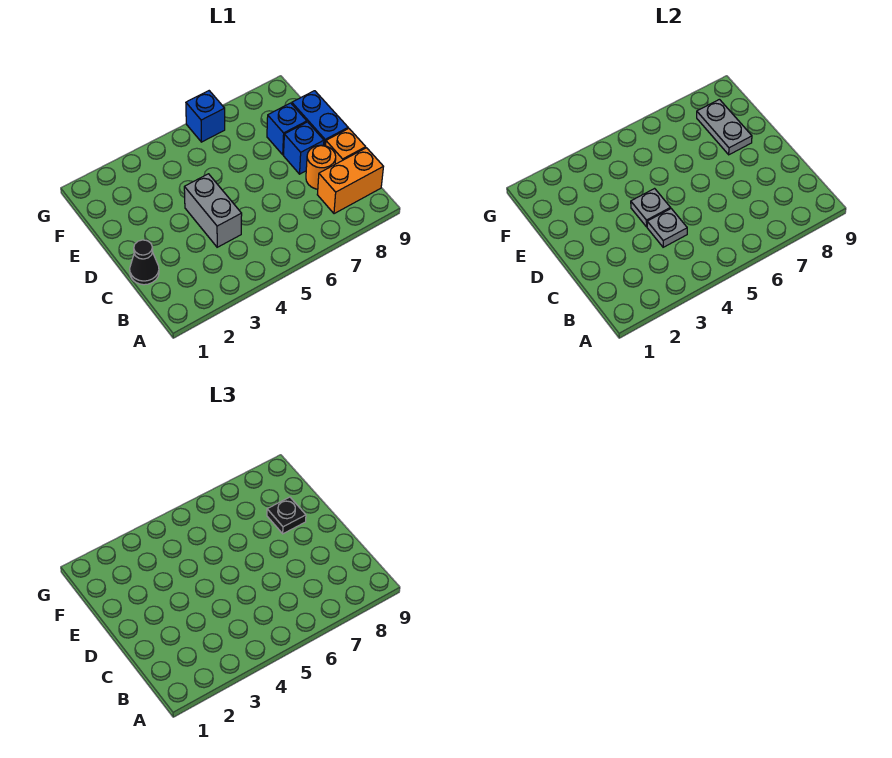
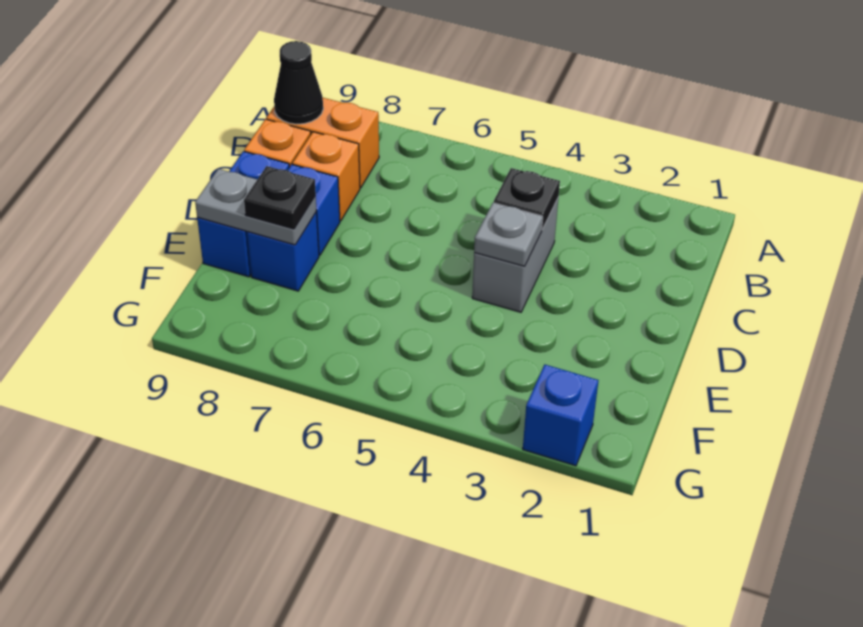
black 1x1 cone [130,240,159,285] -> black 1x1 cone moved to [274,41,323,124]
grey 1x1 plate [647,209,687,247] -> black 1x1 plate [494,168,560,229]
orange 1x1 round brick [306,145,336,189] -> orange 1x1 brick [293,132,360,221]
grey 1x2 plate [697,99,752,155] -> grey 1x2 plate turned to [195,169,317,245]
blue 1x1 brick [186,91,225,142] -> blue 1x1 brick moved to [523,365,599,466]

